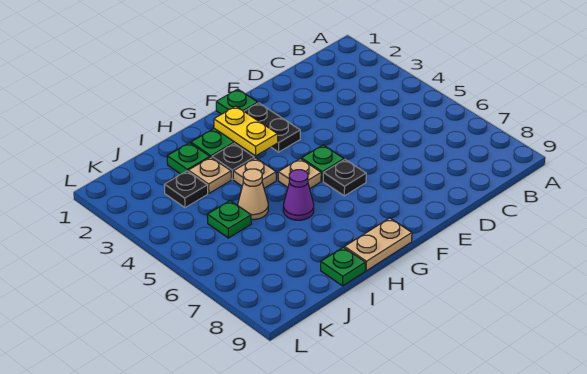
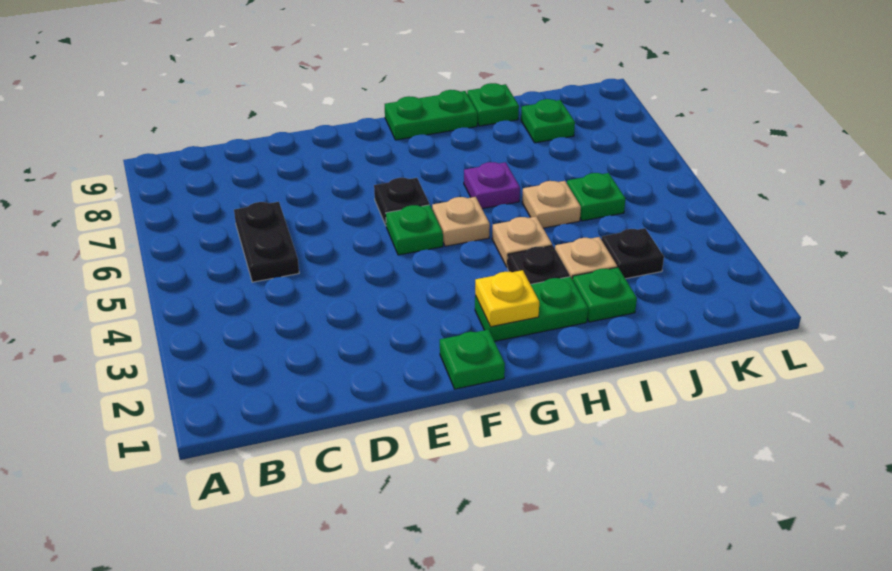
black 1x2 plate [244,103,300,152] -> black 1x2 plate moved to [234,202,299,282]
yellow 1x2 plate [214,106,278,156] -> yellow 1x1 plate [475,270,539,327]
tan 1x2 plate [344,218,412,271] -> green 1x2 plate [385,90,478,140]
purple 1x1 cone [283,170,314,220] -> purple 1x1 plate [464,162,520,209]
tan 1x1 cone [238,169,268,220] -> tan 1x1 plate [522,181,581,228]
none -> green 1x1 plate [521,99,575,143]

